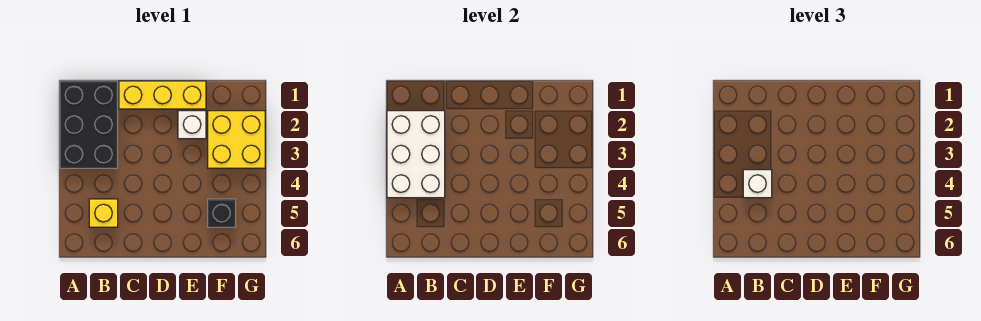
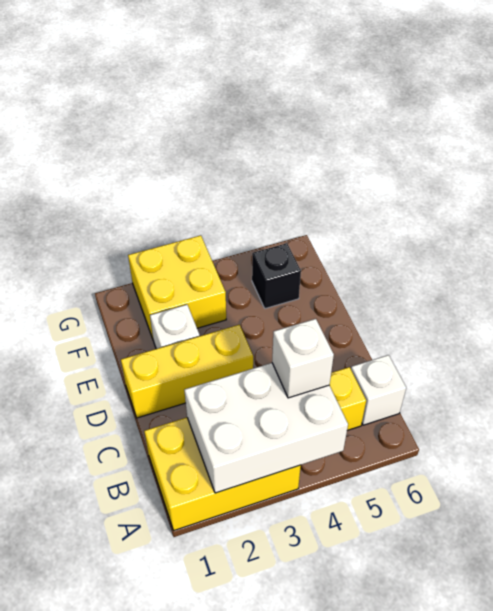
black 2x3 brick [60,81,118,168] -> yellow 2x3 brick [144,418,301,530]
none -> white 1x1 brick [351,355,406,425]
yellow 1x3 brick [119,81,206,109] -> yellow 1x3 brick turned to [121,325,253,418]

